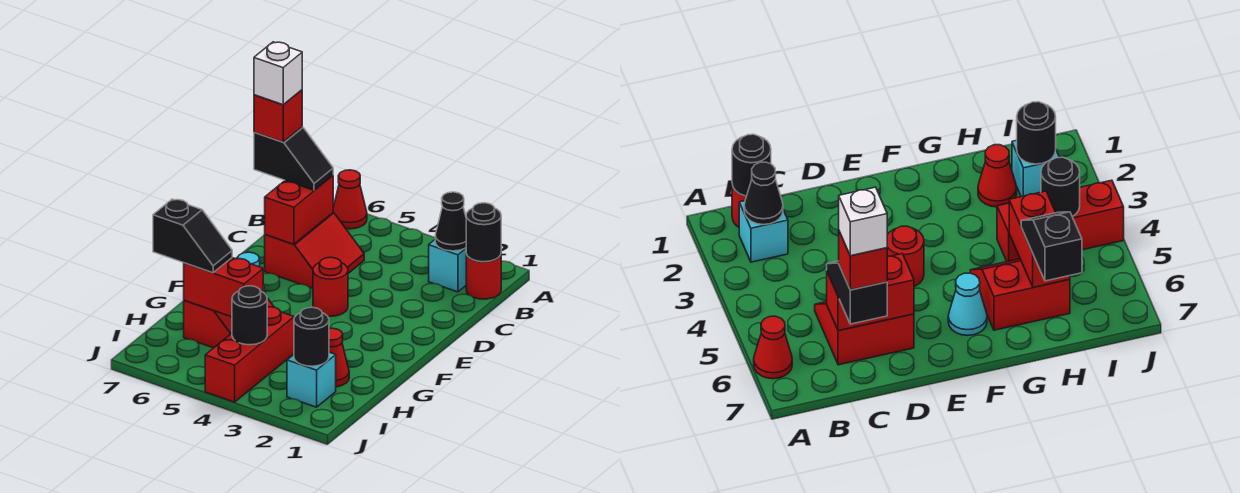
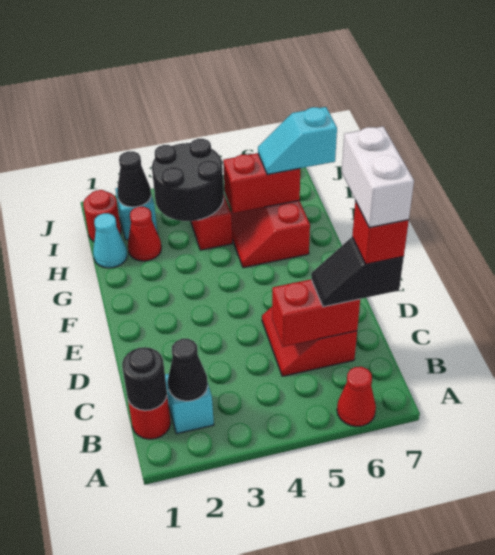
red 1x2 brick [265,176,333,244] -> red 1x2 brick turned to [272,279,360,347]
white 1x1 brick [254,42,302,105] -> white 1x2 brick [342,126,414,227]
red 1x1 round brick [313,257,348,316] -> red 1x1 round brick moved to [83,190,121,241]
cyan 1x1 cone [948,273,987,335] -> cyan 1x1 cone moved to [93,213,127,268]
black 1x2 slope [153,199,232,273] -> cyan 1x2 slope [258,107,337,175]
black 1x1 round brick [294,307,329,366] -> black 1x1 cone [117,151,151,207]
black 1x1 round brick [232,286,267,345] -> black 2x2 round brick [152,139,224,221]

